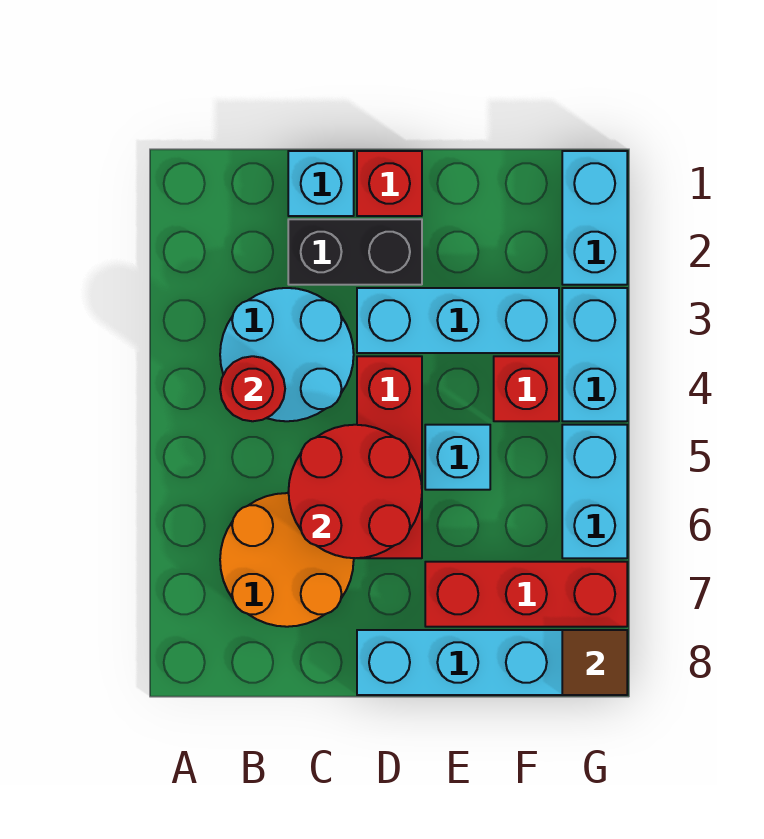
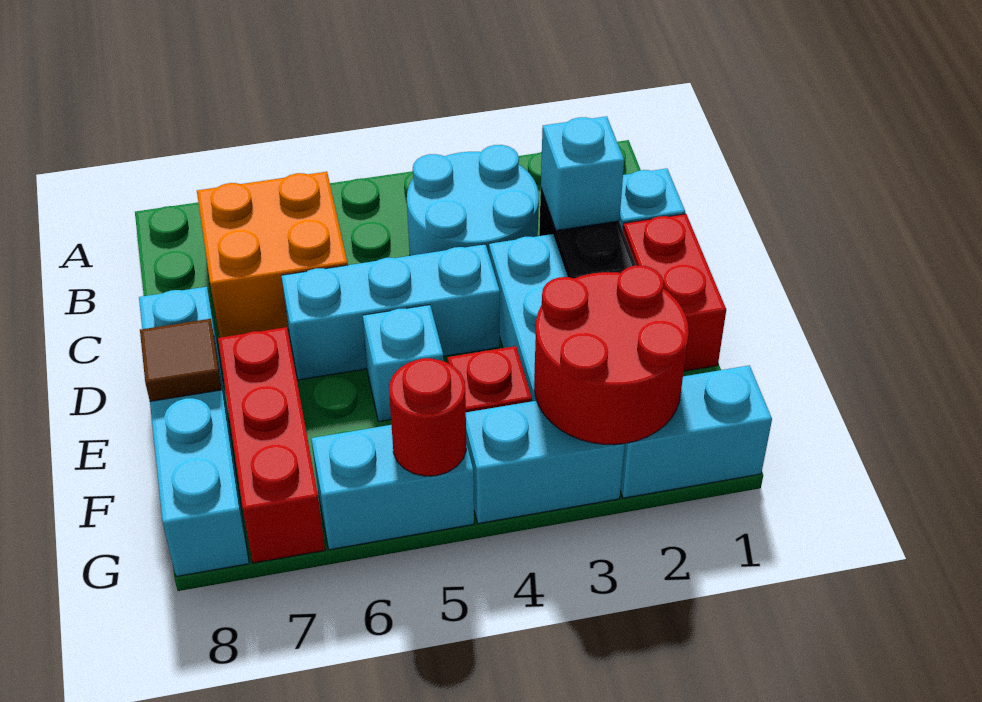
red 1x1 round brick [220,356,285,421] -> red 1x1 round brick moved to [389,358,466,476]
orange 2x2 round brick [220,493,354,627] -> orange 2x2 brick [197,172,348,337]
none -> cyan 1x1 brick [541,116,624,230]
red 2x2 round brick [289,425,422,558] -> red 2x2 round brick moved to [534,265,689,445]
red 1x1 brick [357,151,422,216] -> red 1x2 brick [623,214,726,371]
red 1x3 brick [357,356,422,558] -> cyan 1x3 brick [281,244,500,380]
brown 1x1 tile [562,630,627,695] -> brown 1x1 tile moved to [140,319,222,401]

